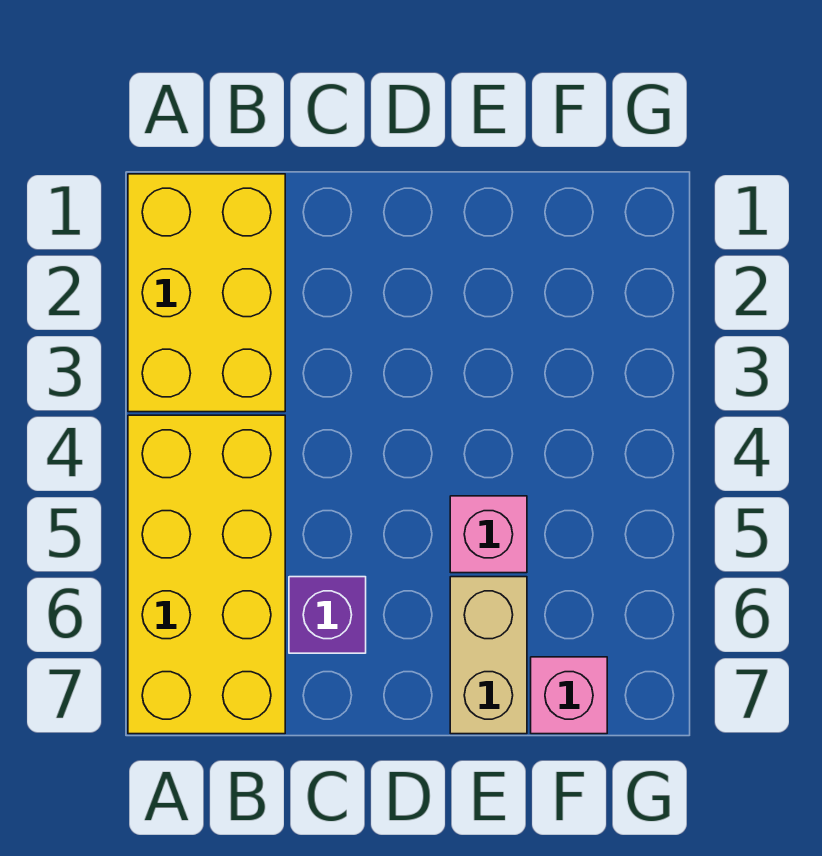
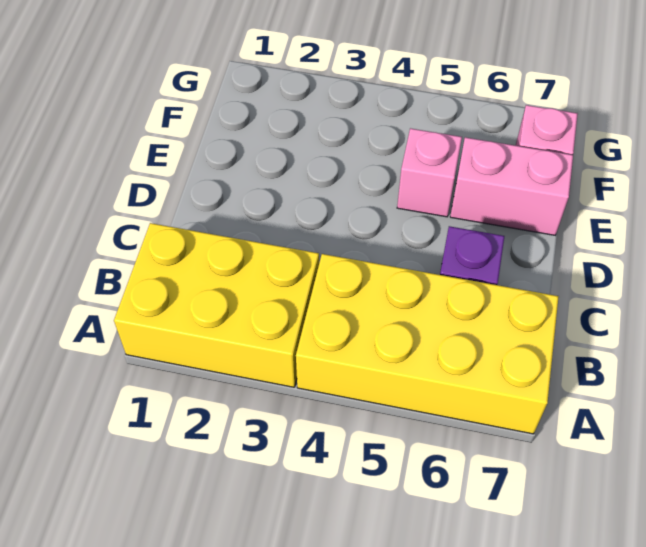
tan 1x2 brick [450,577,527,734] -> pink 1x2 brick [450,137,573,235]

